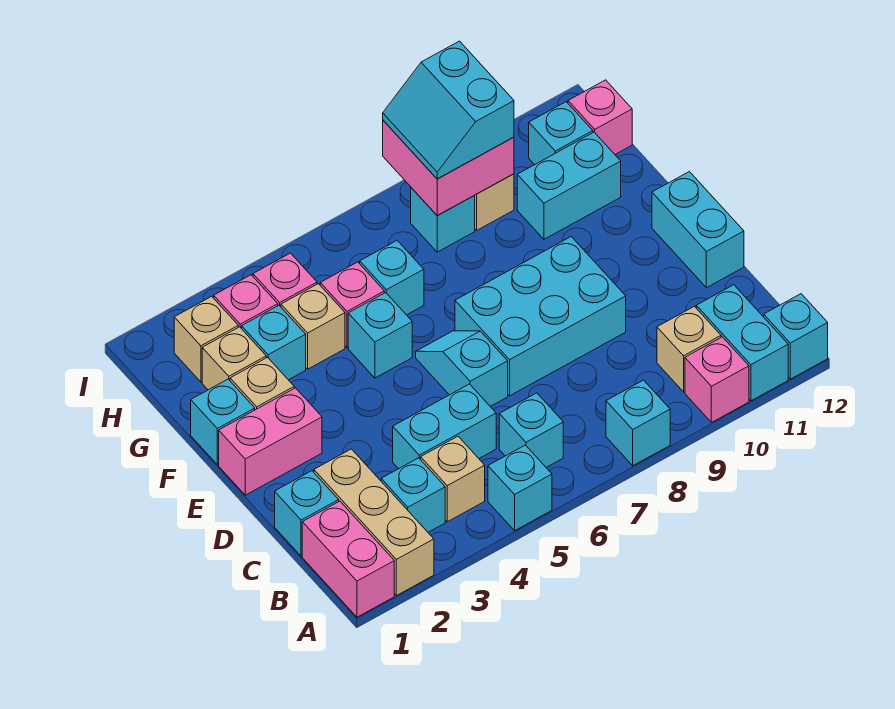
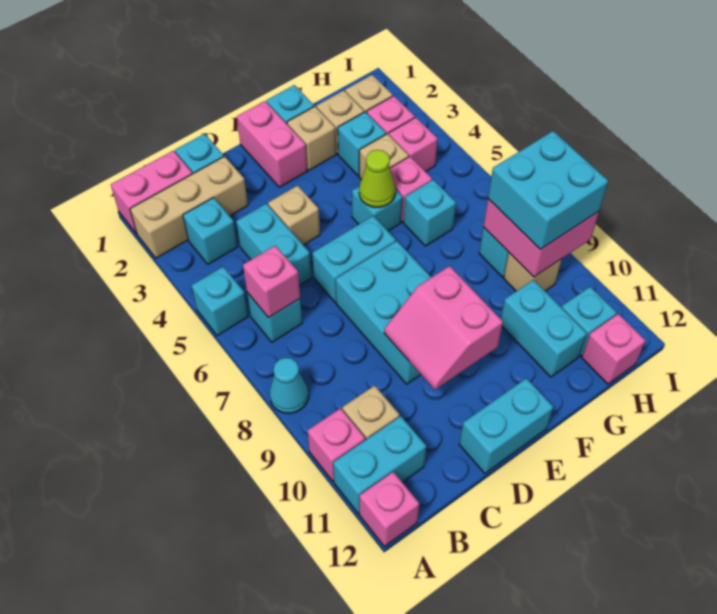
cyan 1x1 brick [606,380,670,466] -> cyan 1x1 cone [269,358,308,413]
cyan 1x1 brick [764,294,828,379] -> pink 1x1 brick [359,472,419,546]
tan 1x1 brick [421,436,485,522] -> tan 1x1 brick moved to [268,186,320,245]
none -> pink 1x1 brick [243,245,300,318]
cyan 1x2 slope [416,331,508,407] -> cyan 1x2 brick [312,216,396,302]
none -> pink 2x2 slope [384,266,503,390]
none -> lime 1x1 cone [359,150,395,207]
cyan 2x2 slope [383,41,514,179] -> cyan 2x2 brick [488,131,608,250]

